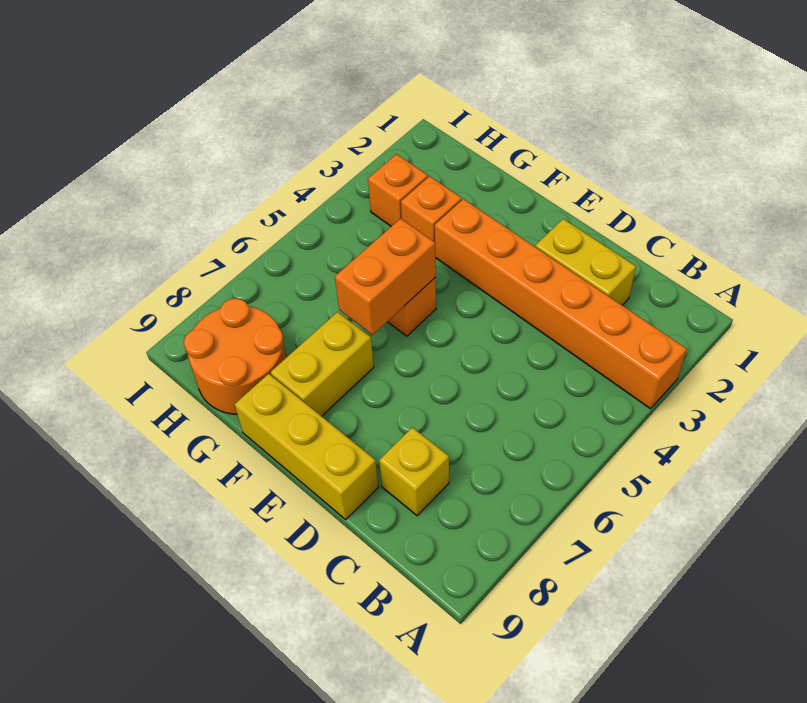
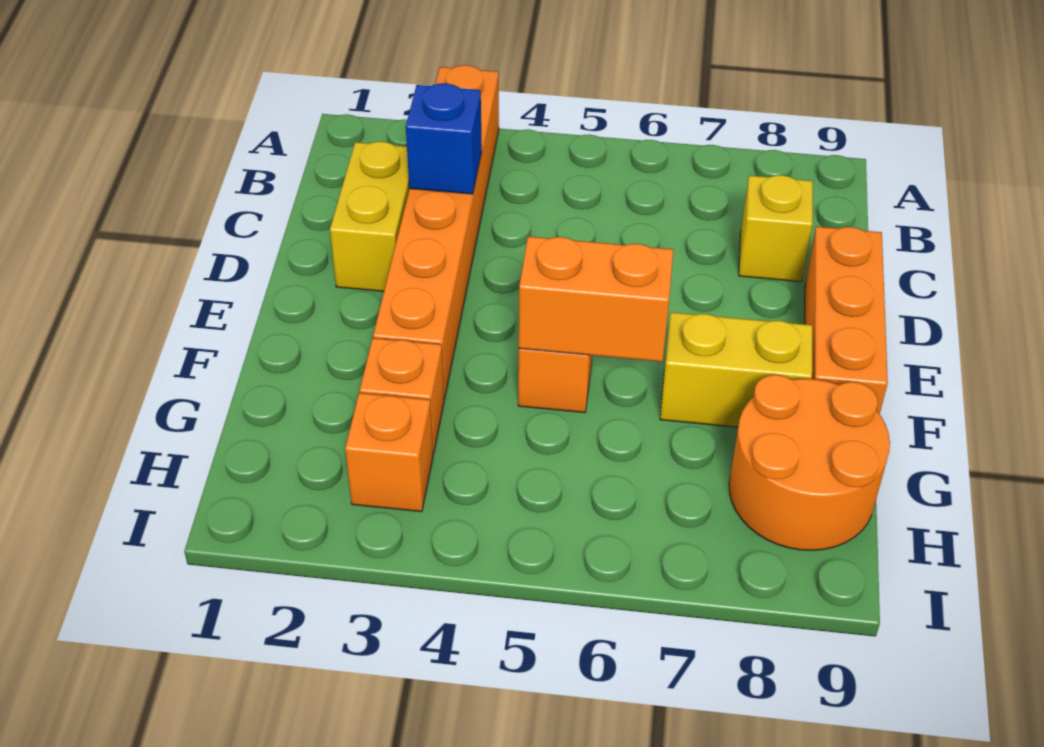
none -> blue 1x1 brick [406,83,482,194]
yellow 1x3 brick [235,374,378,519] -> orange 1x3 brick [805,227,888,414]

